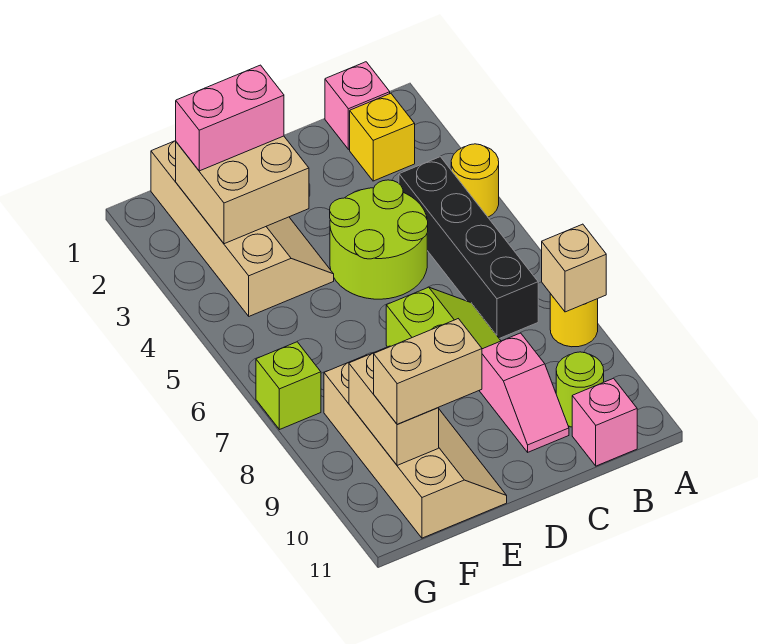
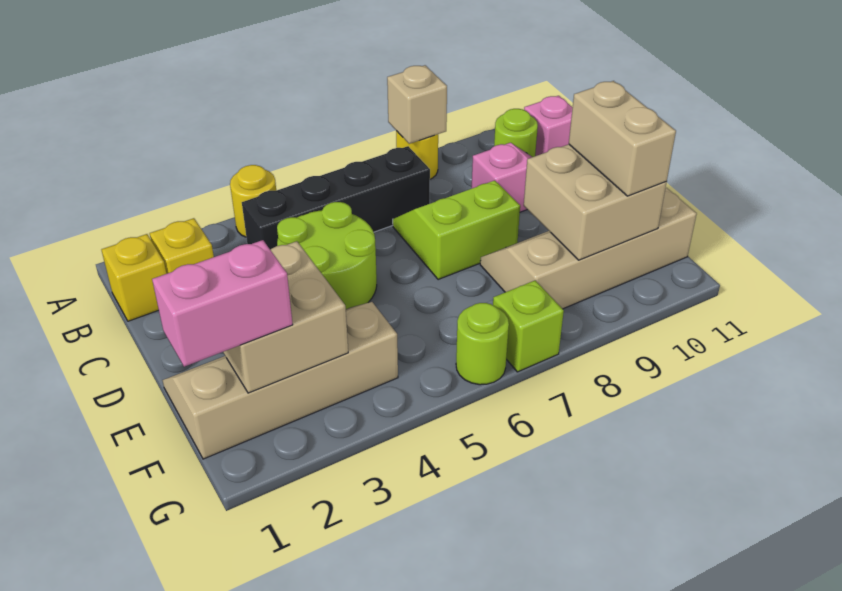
pink 1x1 brick [325,62,390,149] -> yellow 1x1 brick [101,234,167,321]
pink 1x2 brick [176,65,284,171] -> pink 1x2 brick turned to [152,240,293,367]
tan 1x2 brick [349,346,439,465] -> tan 2x2 brick [524,144,667,260]
none -> lime 1x1 round brick [456,303,509,385]

